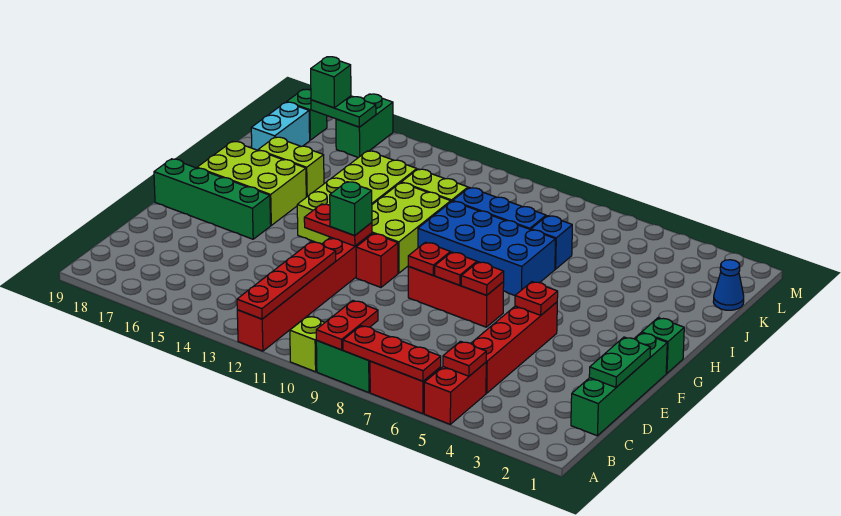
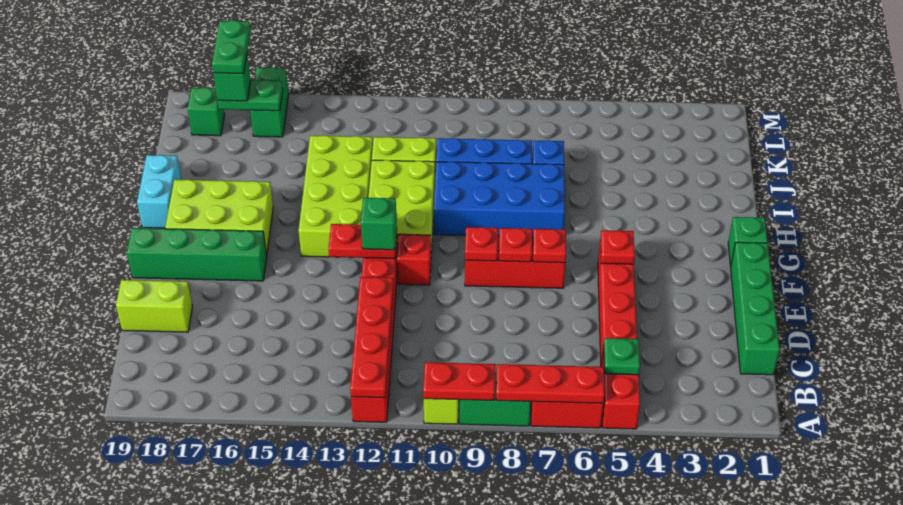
red 1x2 plate [316,301,378,350] -> red 1x2 plate turned to [423,362,495,400]
red 1x1 plate [443,341,486,376] -> green 1x1 plate [604,338,640,375]
green 1x2 plate [589,337,650,387] -> green 1x2 plate moved to [212,20,251,74]
lime 1x2 brick [258,137,324,197] -> lime 1x2 brick moved to [116,280,193,332]
cyan 1x2 brick [251,102,310,150] -> cyan 1x2 brick moved to [137,155,181,228]
blue 1x1 cone [713,260,744,310] -> none

